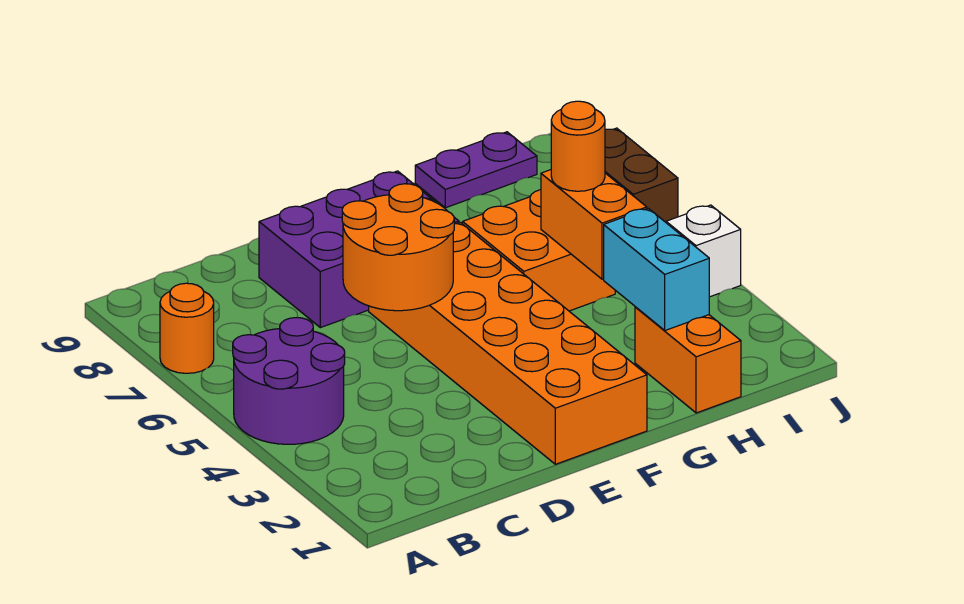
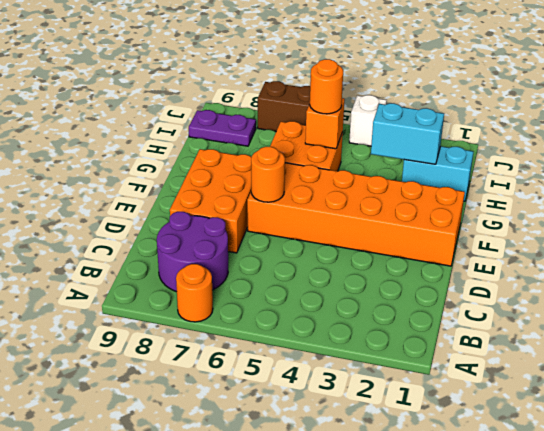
purple 2x2 round brick [233,318,345,444] -> purple 2x2 round brick moved to [157,212,228,292]
orange 2x2 round brick [342,184,454,311] -> orange 1x1 round brick [251,147,285,202]
purple 2x3 brick [259,171,459,328] -> orange 2x3 brick [170,149,252,253]
orange 1x2 brick [635,307,741,413] -> cyan 1x2 brick [402,146,473,201]
orange 1x2 brick [541,170,647,279] -> orange 1x1 brick [305,98,345,149]
purple 1x2 plate [415,132,537,208] -> purple 1x2 plate turned to [189,110,256,146]

